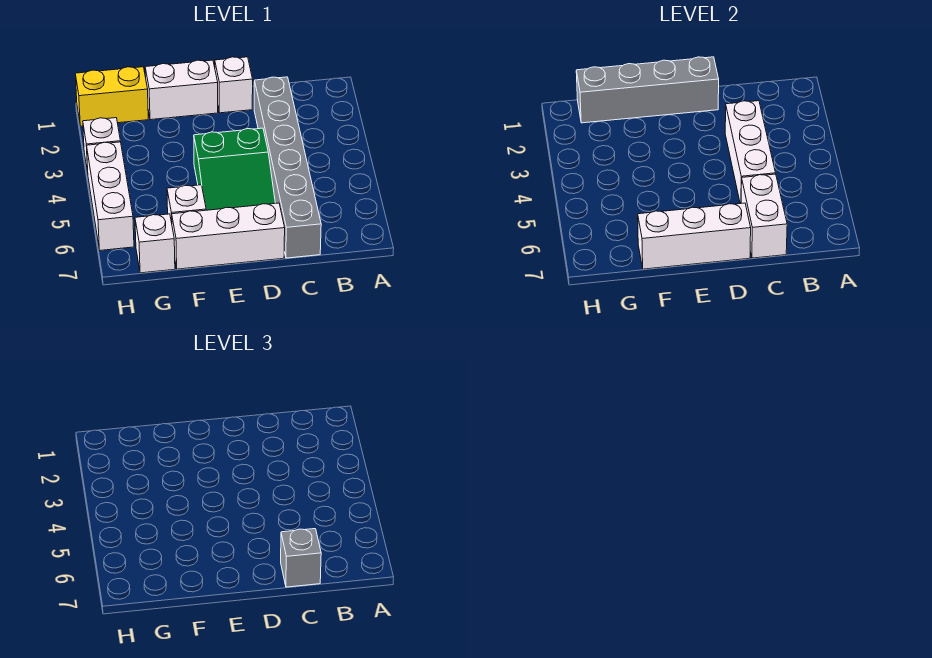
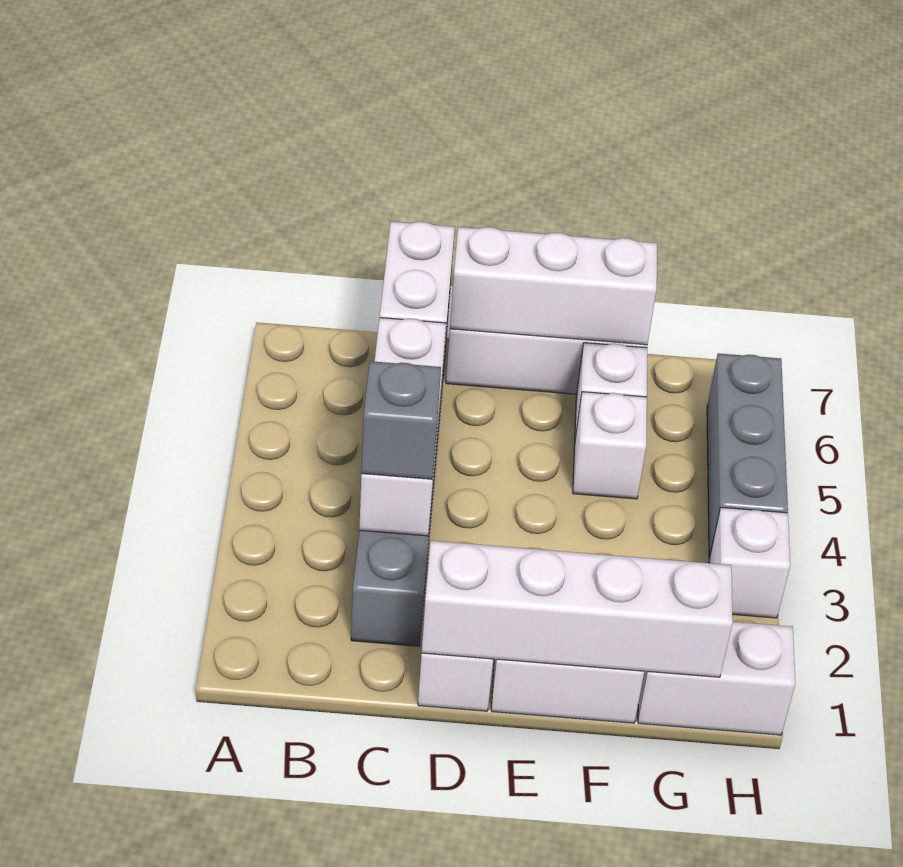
grey 1x1 brick [281,529,321,587] -> grey 1x1 brick moved to [361,361,441,479]
grey 1x4 brick [576,57,719,123] -> white 1x4 brick [422,541,733,677]
green 2x3 slope [194,128,275,210] -> none
yellow 1x2 brick [75,67,148,126] -> white 1x2 brick [638,622,795,735]
white 1x1 brick [135,214,175,273] -> white 1x1 brick moved to [573,392,647,499]
white 1x3 brick [87,142,134,250] -> grey 1x3 brick [707,353,788,558]

